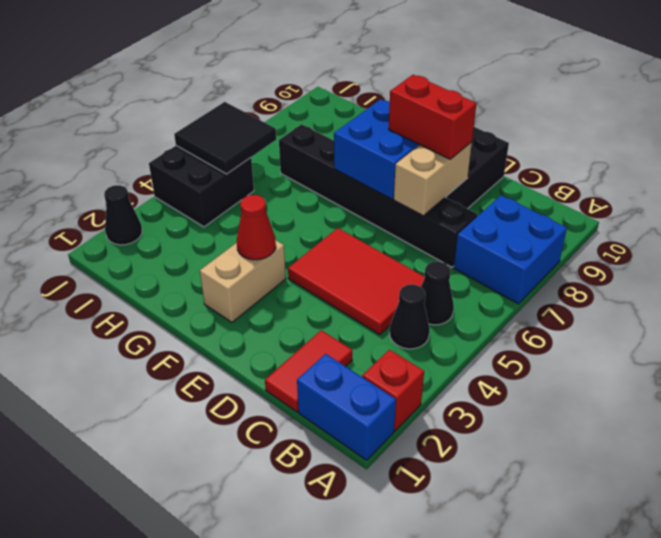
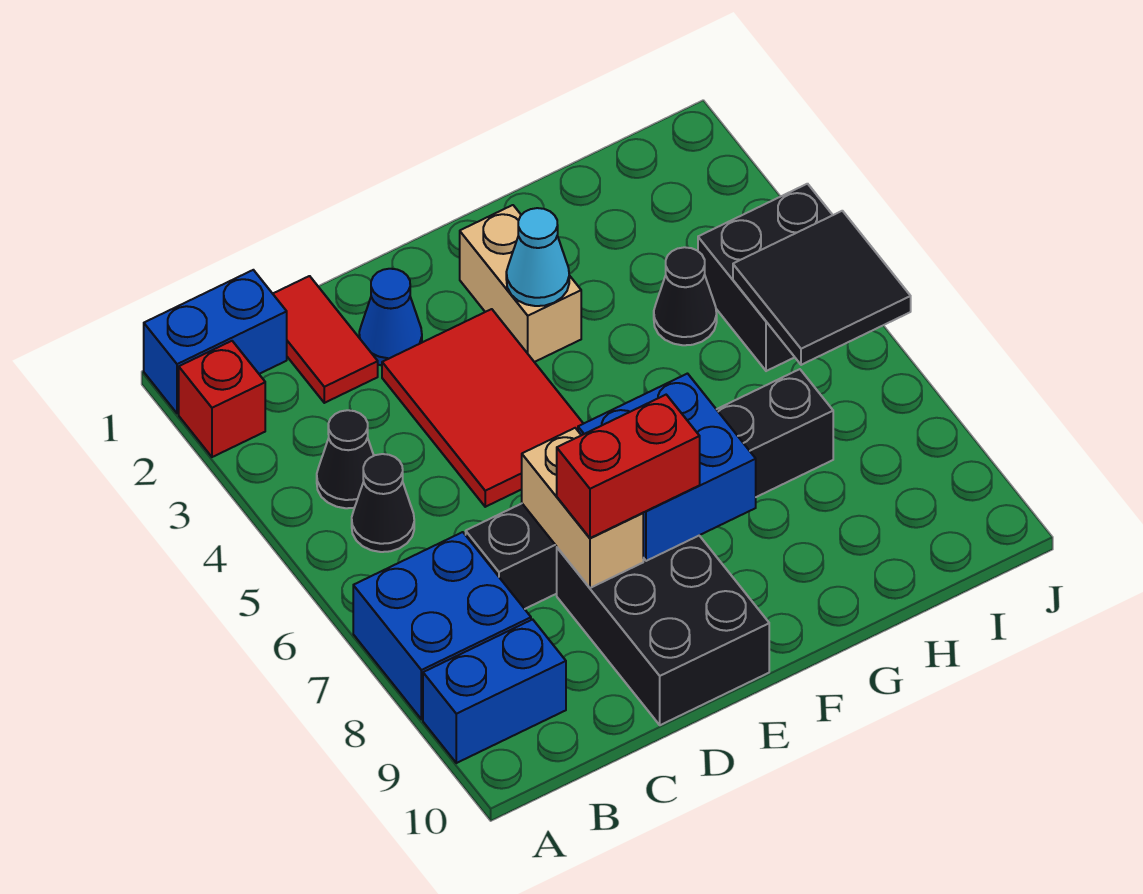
none -> blue 1x2 brick [423,619,566,763]
red 2x3 tile [288,228,425,335] -> red 2x3 tile turned to [382,309,583,507]
none -> blue 1x1 cone [359,269,422,365]
red 1x1 cone [237,195,276,260] -> cyan 1x1 cone [506,208,569,306]
black 1x1 cone [104,185,142,245] -> black 1x1 cone moved to [654,247,717,345]

